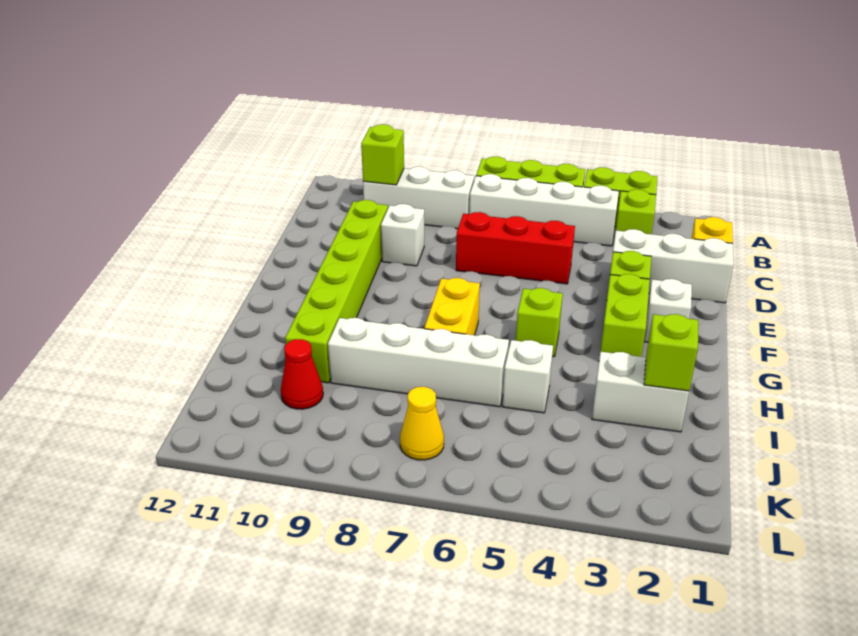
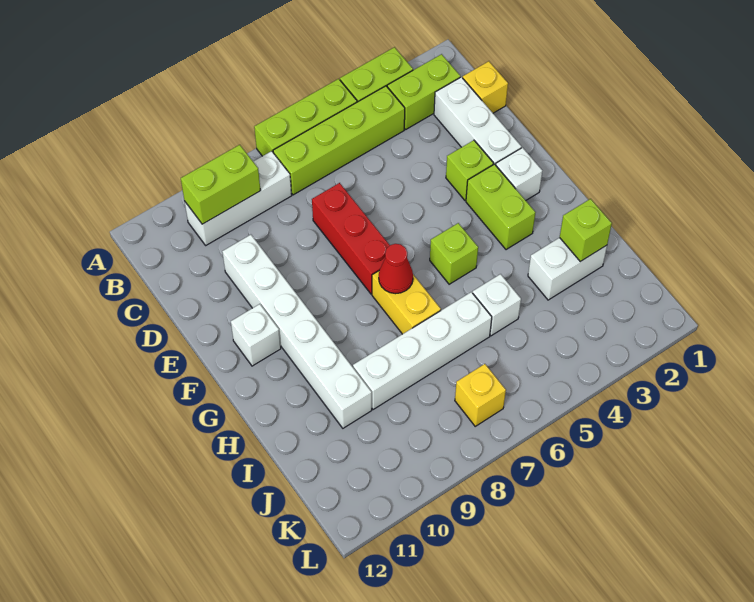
lime 1x1 brick [616,189,656,234] -> lime 1x2 brick [387,54,460,129]
white 1x4 brick [469,174,619,246] -> lime 1x4 brick [273,86,405,195]
lime 1x1 brick [361,124,404,185] -> lime 1x2 brick [181,145,261,224]
white 1x3 brick [613,229,734,303] -> white 1x3 brick turned to [434,77,521,165]
red 1x3 brick [456,212,575,284] -> red 1x3 brick turned to [312,183,390,294]
white 1x1 brick [381,204,424,266] -> white 1x1 brick moved to [231,304,281,366]
lime 1x6 brick [285,200,388,383] -> white 1x6 brick [222,235,372,428]
red 1x1 cone [281,339,323,409] -> red 1x1 cone moved to [379,244,413,294]
yellow 1x1 cone [400,387,444,460] -> yellow 1x1 brick [455,364,506,426]

